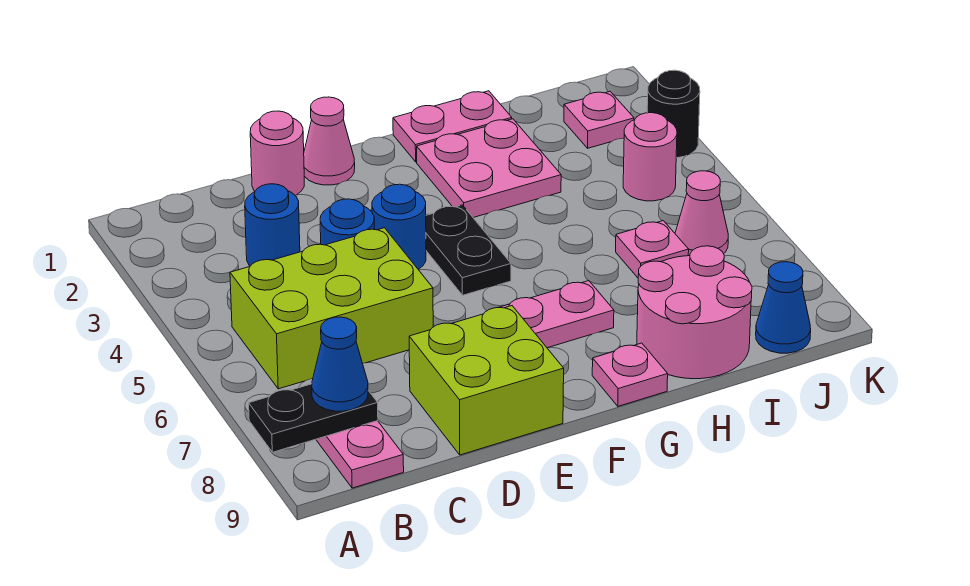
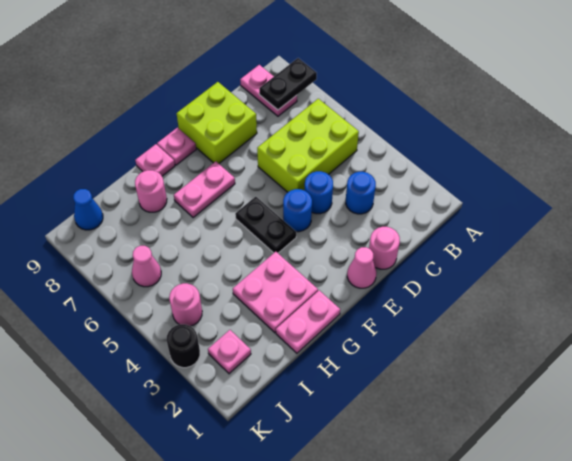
blue 1x1 cone [312,317,368,411] -> none
pink 2x2 round brick [637,246,752,379] -> pink 1x1 round brick [135,170,167,212]
pink 1x1 plate [616,221,689,278] -> pink 1x1 plate moved to [157,128,196,165]

